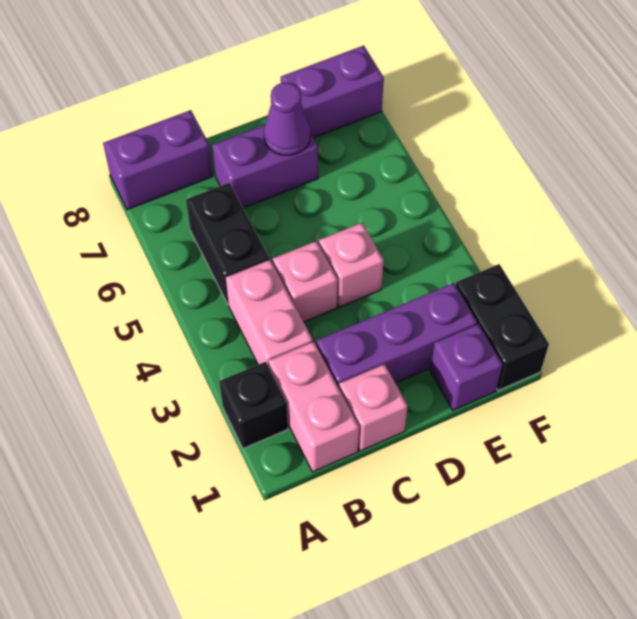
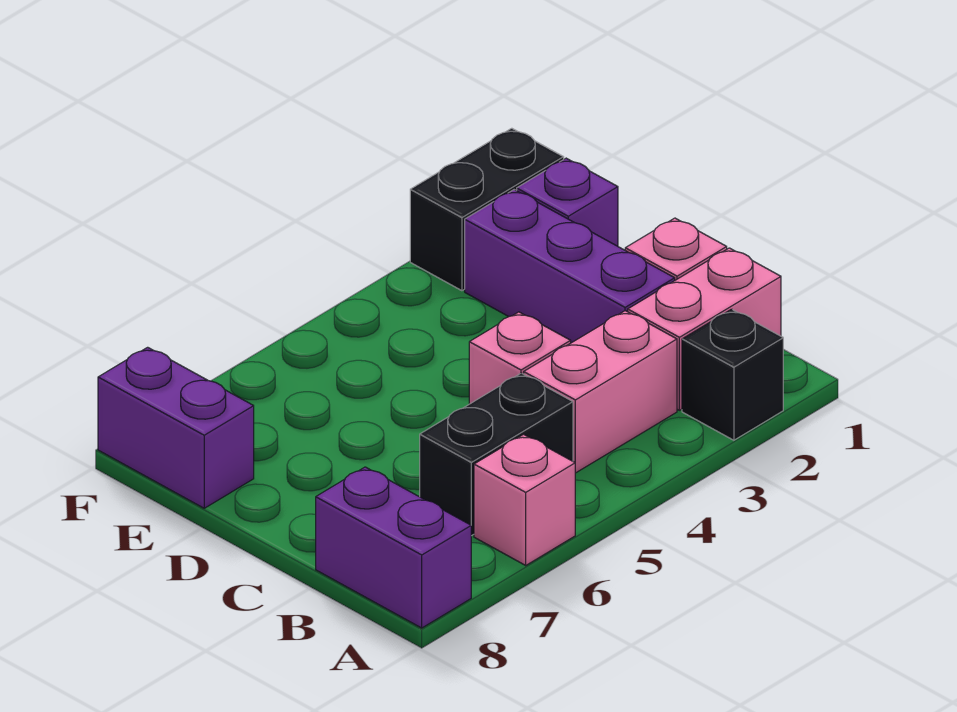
purple 1x2 brick [212,125,318,208] -> none
pink 1x1 brick [319,223,384,307] -> pink 1x1 brick moved to [474,434,575,565]
purple 1x1 cone [264,82,310,155] -> none

